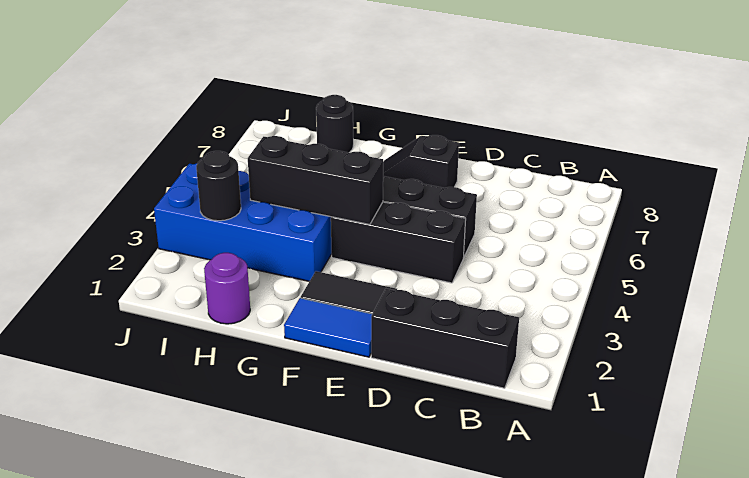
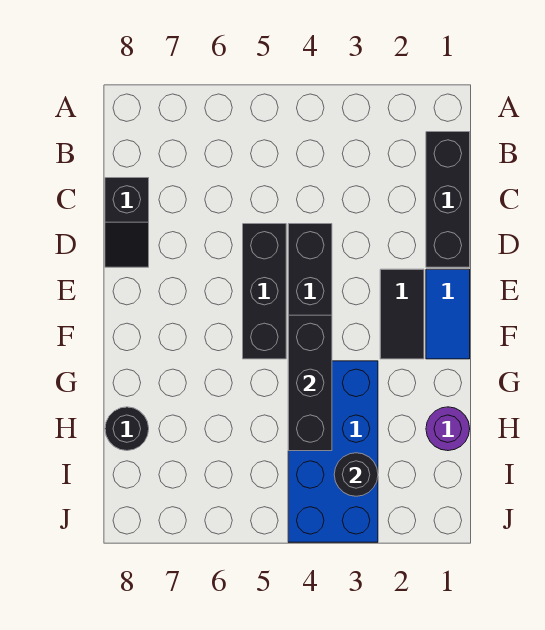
black 1x2 slope [383,135,459,188] -> black 1x2 slope moved to [105,178,149,267]

